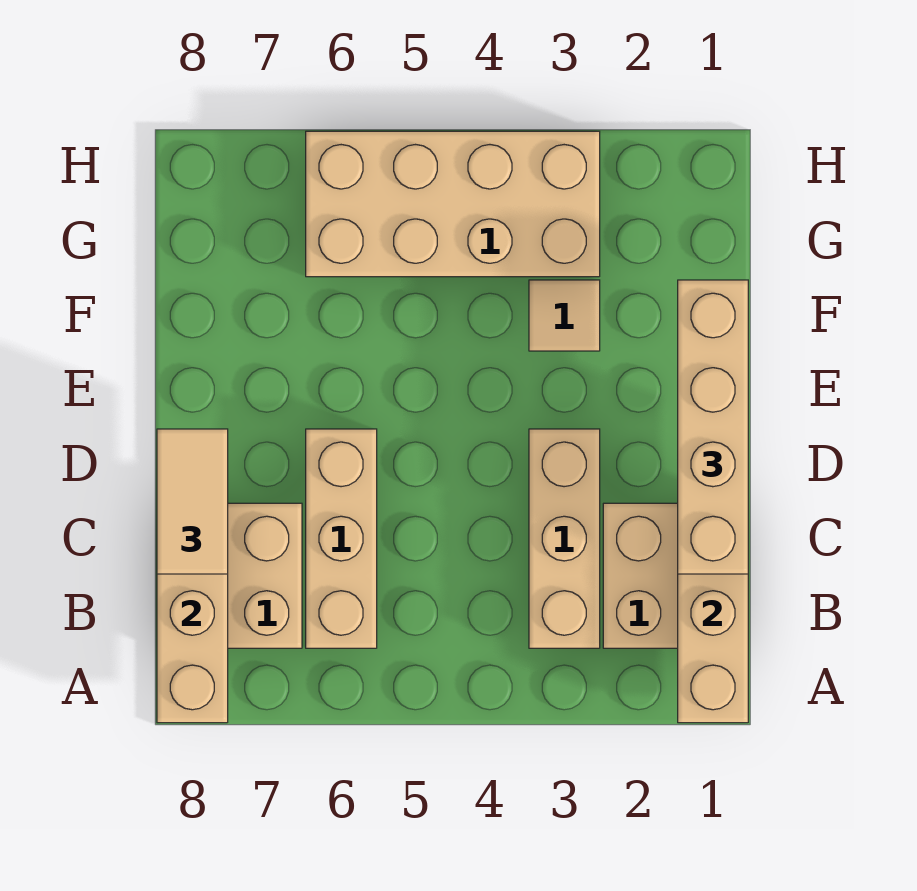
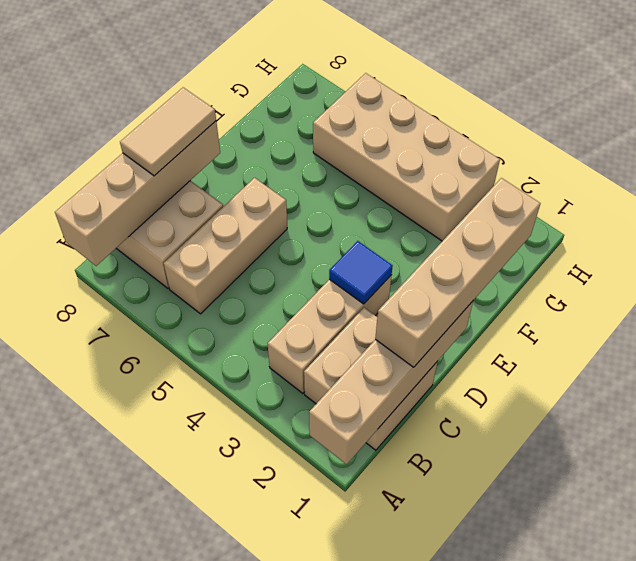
none -> blue 1x1 tile [329,241,393,304]
tan 1x1 tile [529,280,600,351] -> none

